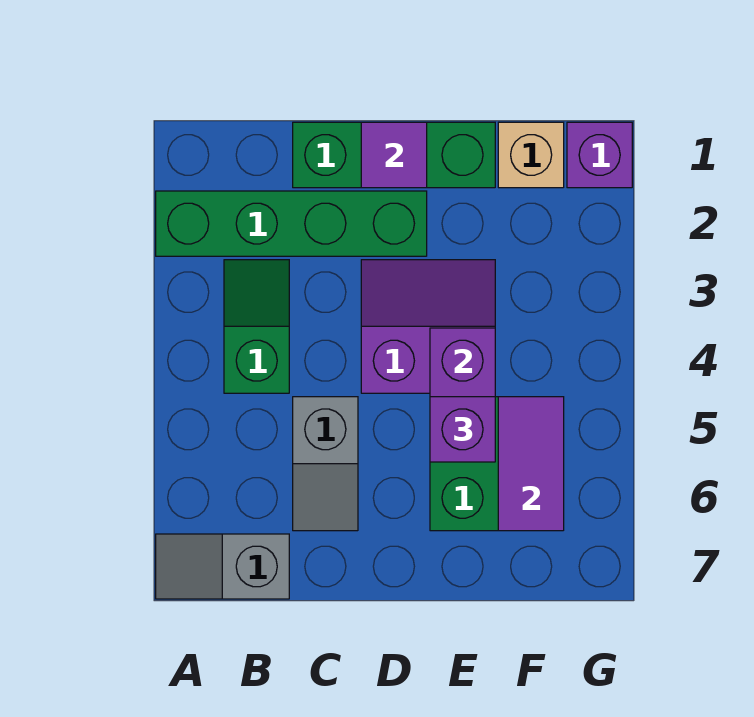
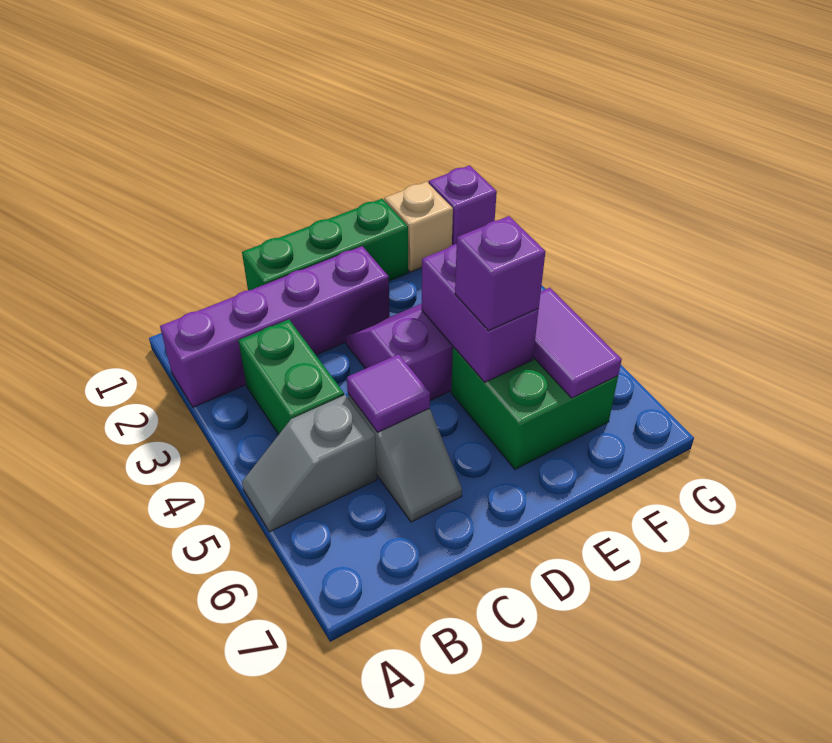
green 1x4 brick [156,191,427,256] -> purple 1x4 brick [160,246,390,407]
grey 1x2 slope [156,534,289,599] -> grey 1x2 slope moved to [242,395,377,532]
green 1x2 slope [224,260,289,393] -> green 1x2 brick [239,320,344,434]
purple 1x1 tile [361,122,427,188] -> purple 1x1 tile moved to [347,354,430,432]

